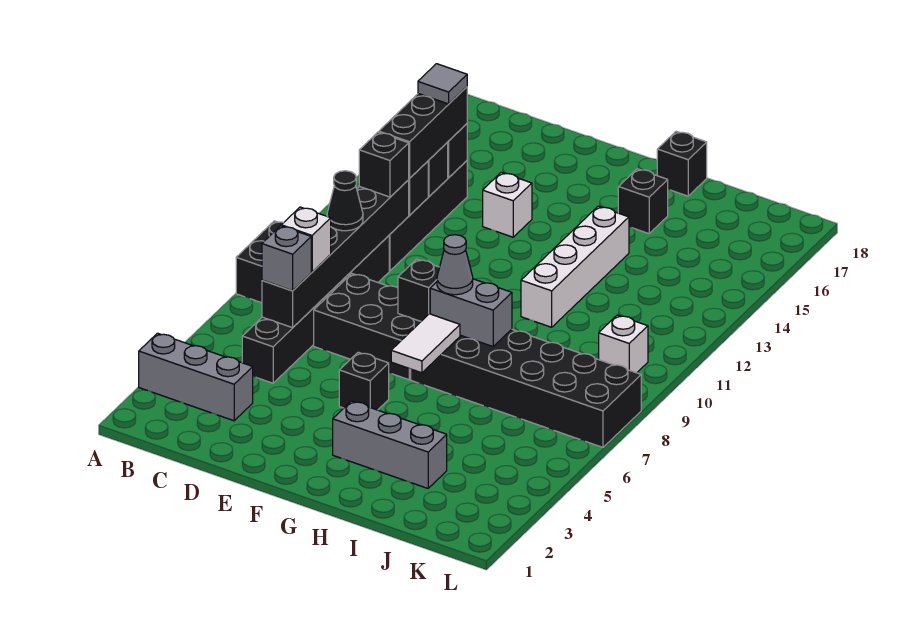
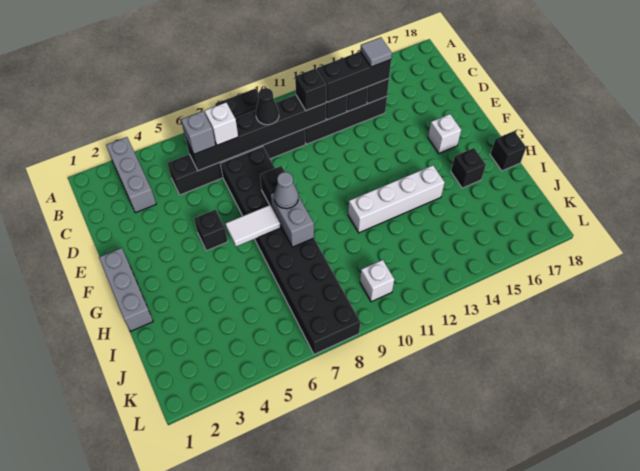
white 1x1 brick [483,172,532,237] -> white 1x1 brick moved to [428,114,461,153]
grey 1x3 brick [333,401,447,488] -> grey 1x3 brick moved to [99,248,153,331]

